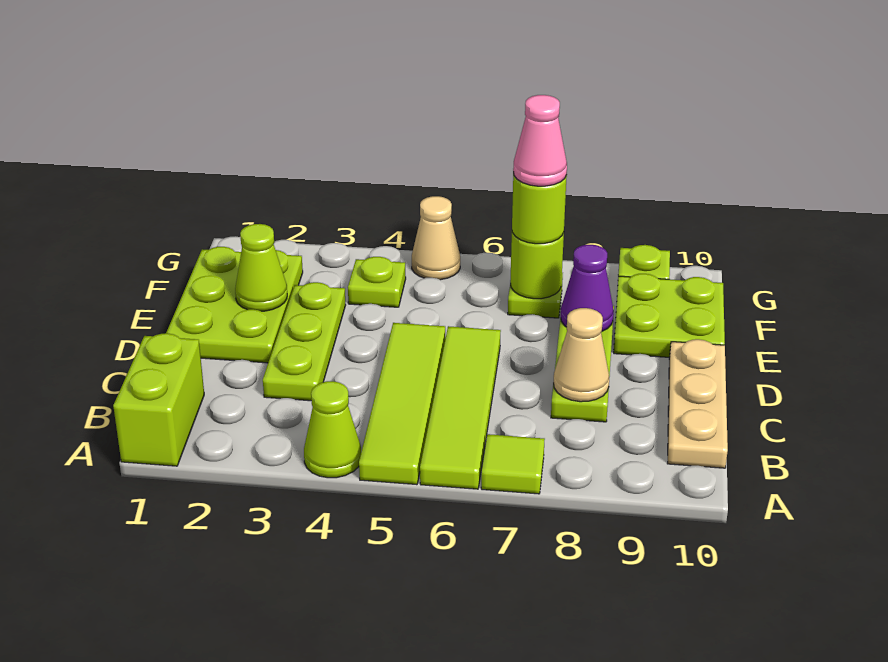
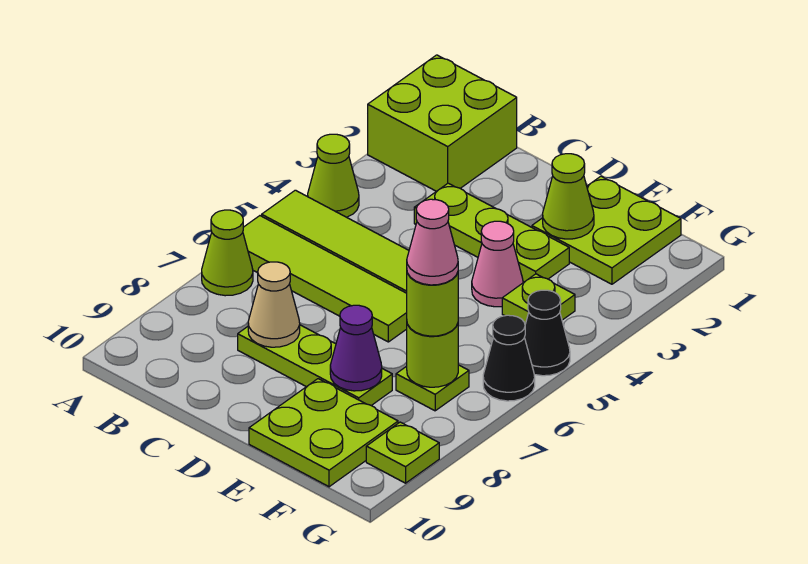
lime 1x2 brick [113,333,204,466] -> lime 2x2 brick [368,55,517,191]
lime 1x1 tile [481,434,545,494] -> lime 1x1 cone [202,210,253,296]
tan 1x3 plate [667,339,728,468] -> none
lime 2x3 plate [166,247,303,363] -> lime 2x2 plate [532,176,681,284]
none -> pink 1x1 cone [472,221,523,307]
tan 1x1 cone [412,196,460,280] -> black 1x1 cone [524,290,570,376]
none -> black 1x1 cone [483,315,535,401]

